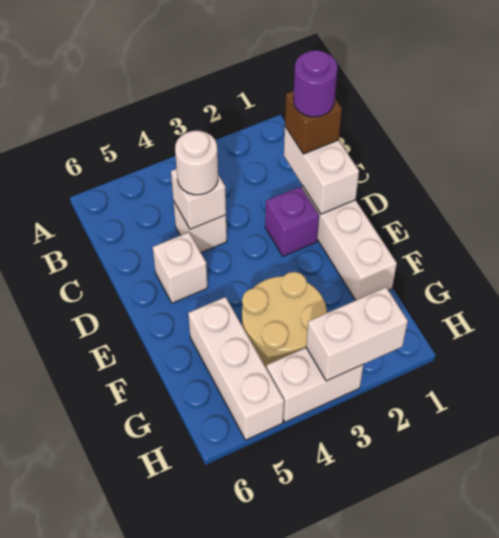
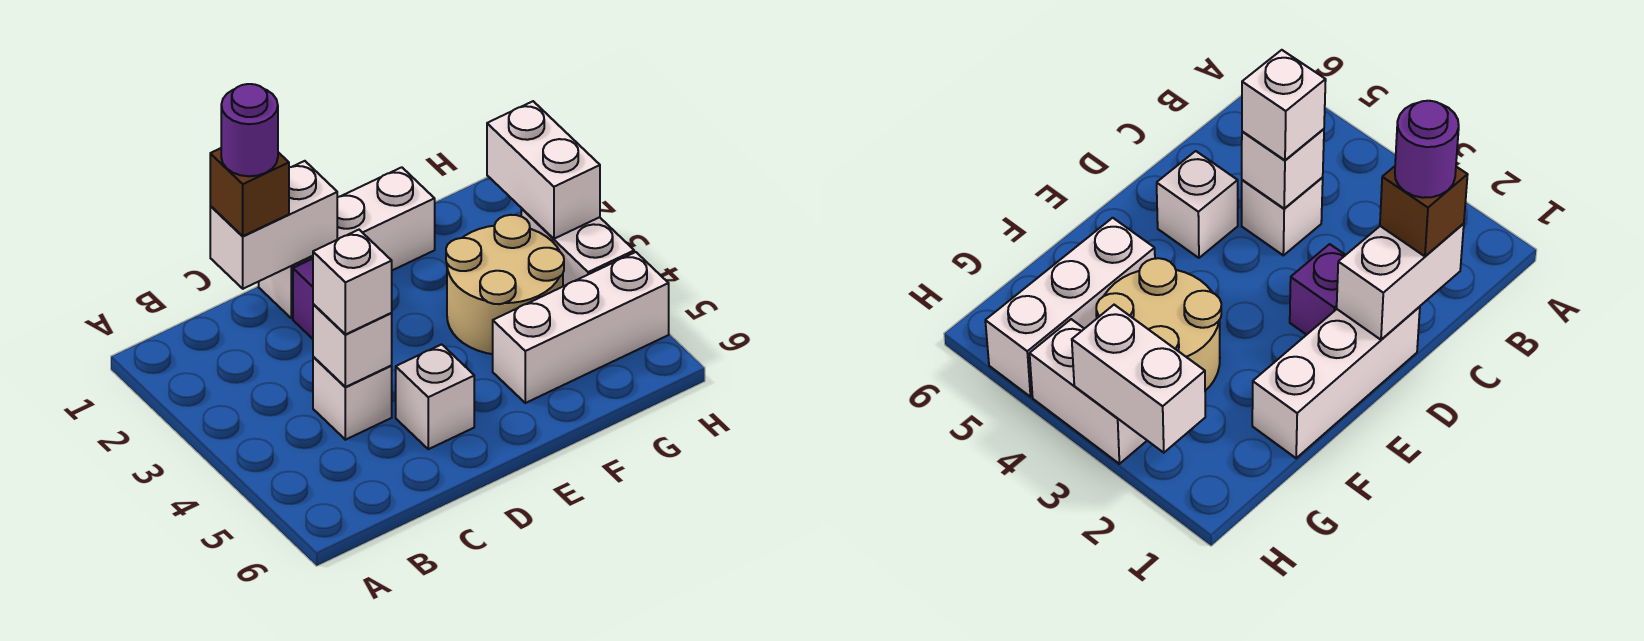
white 1x1 round brick [175,131,218,195] -> white 1x1 brick [313,230,392,334]

